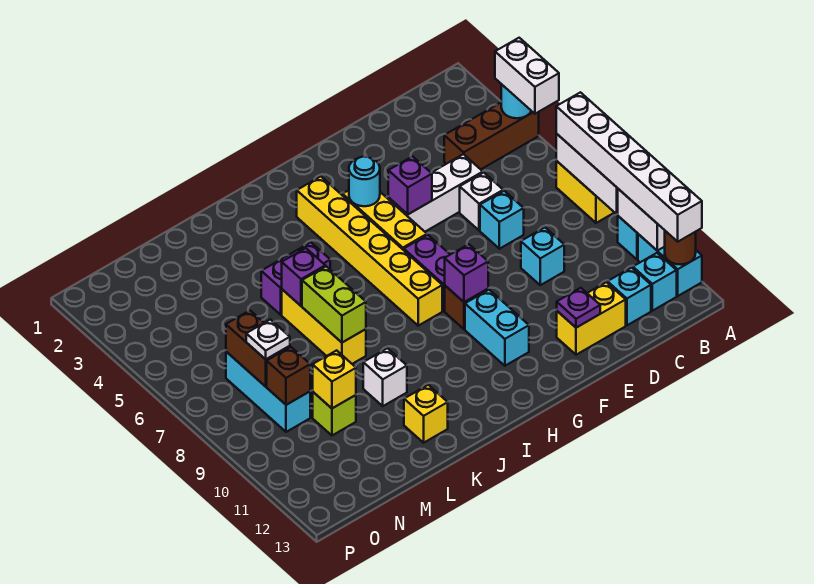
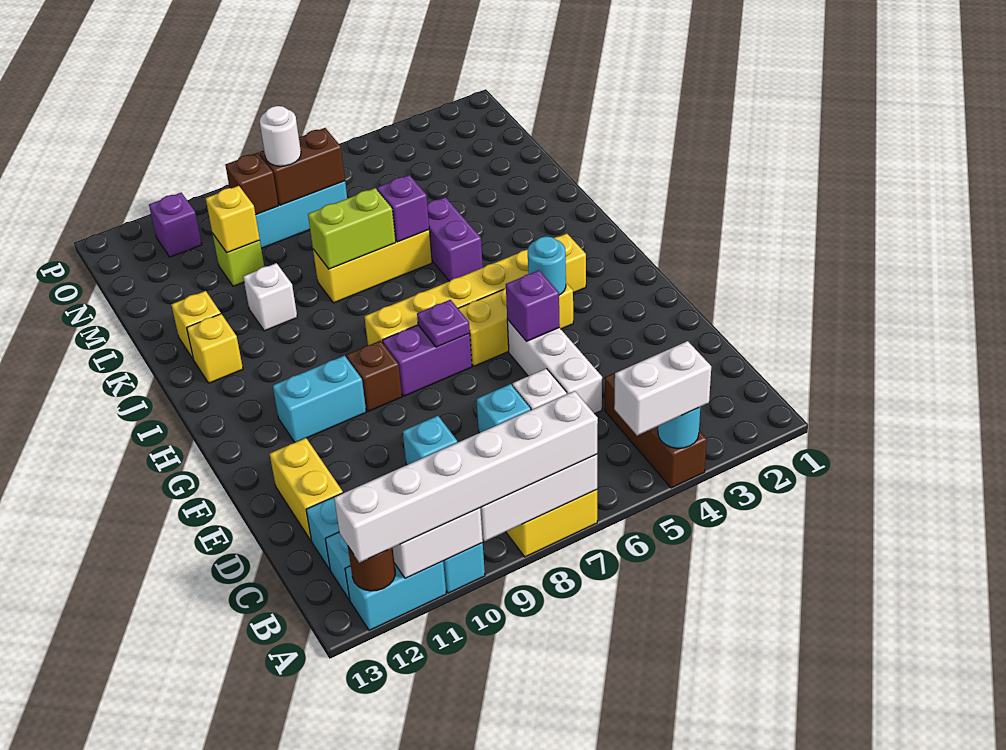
purple 1x1 plate [557,288,600,328] -> purple 1x1 plate moved to [417,300,470,347]
purple 1x1 brick [445,244,488,302] -> purple 1x1 brick moved to [149,193,202,257]
none -> yellow 1x1 brick [187,314,243,383]
white 1x1 plate [246,320,290,359] -> white 1x1 round brick [260,106,301,166]

